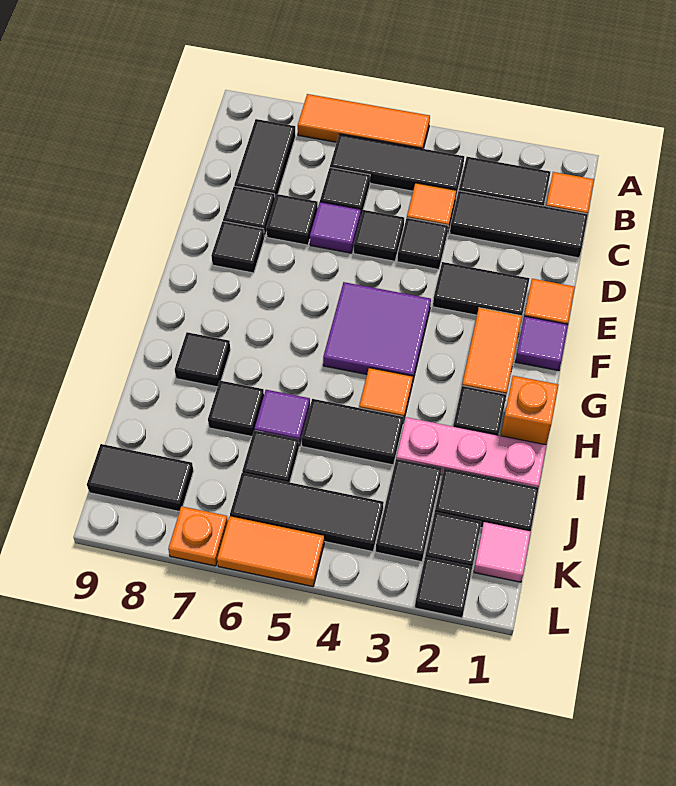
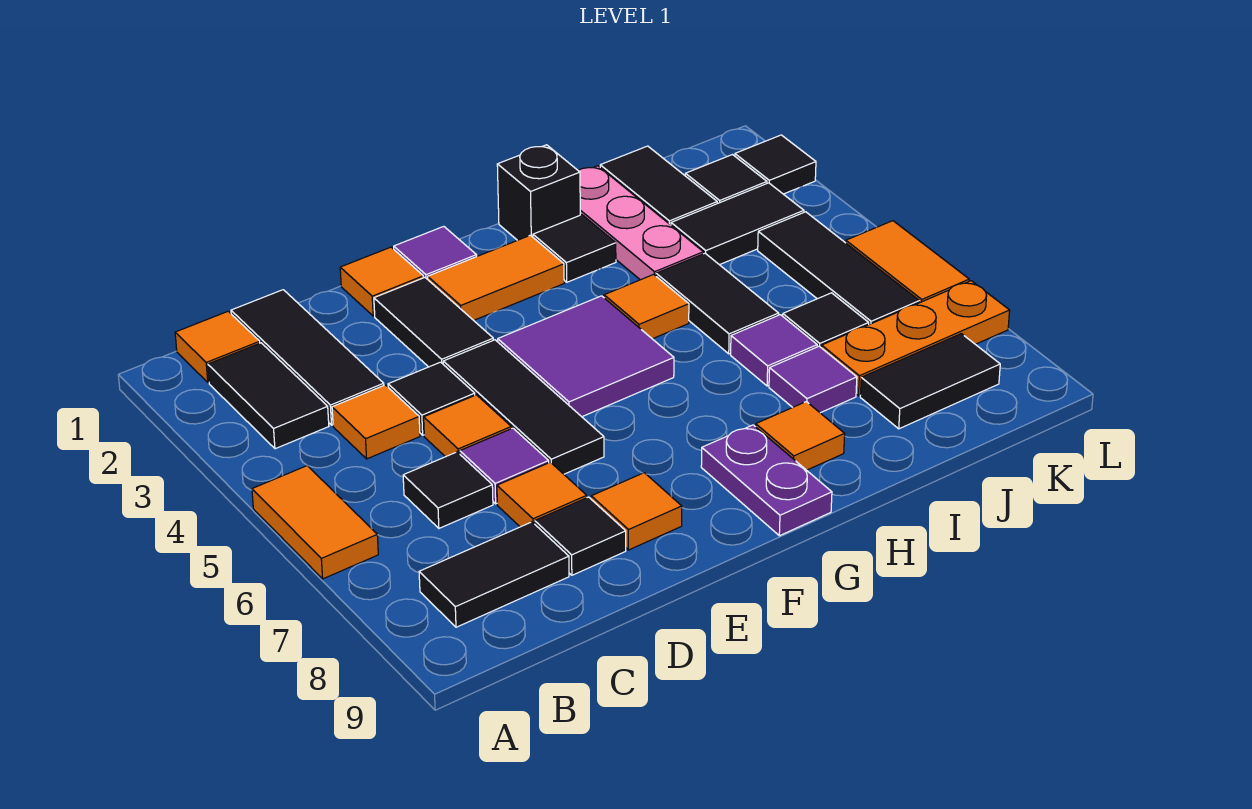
orange 1x3 tile [298,94,430,149] -> orange 1x2 tile [252,466,378,579]
black 1x3 tile [330,134,464,196] -> black 1x3 tile moved to [443,340,604,474]
black 1x1 tile [354,210,404,261] -> orange 1x1 tile [424,395,511,457]
black 1x1 tile [266,194,318,245] -> orange 1x1 tile [497,462,587,527]
black 1x1 tile [211,221,264,273] -> orange 1x1 tile [591,473,682,550]
none -> purple 1x2 plate [701,425,832,536]
orange 1x1 brick [501,376,558,445] -> black 1x1 brick [497,145,580,240]
black 1x1 tile [175,332,231,387] -> orange 1x1 tile [756,402,845,470]
black 1x1 tile [208,381,264,436] -> purple 1x1 tile [769,346,857,413]
pink 1x1 tile [474,522,531,582] -> none
black 1x2 tile [87,444,194,511] -> black 1x2 tile turned to [860,334,1000,429]
orange 1x1 plate [168,506,228,566] -> orange 1x3 plate [822,281,1010,396]

